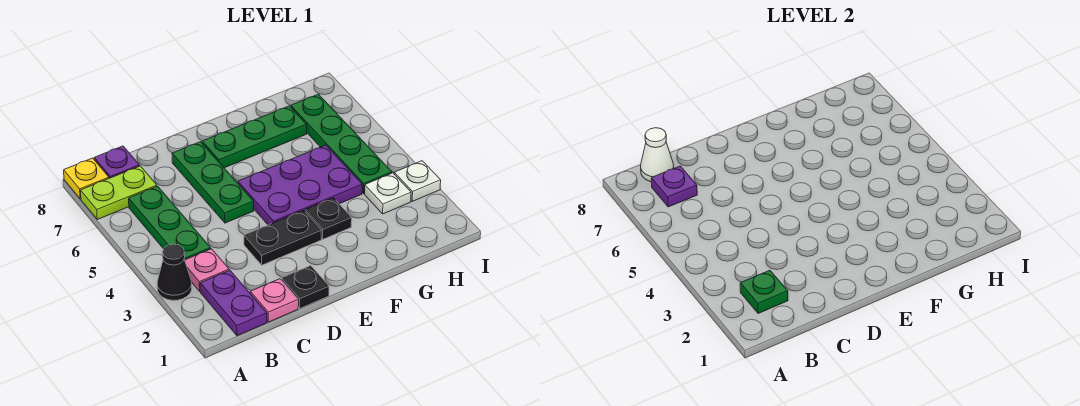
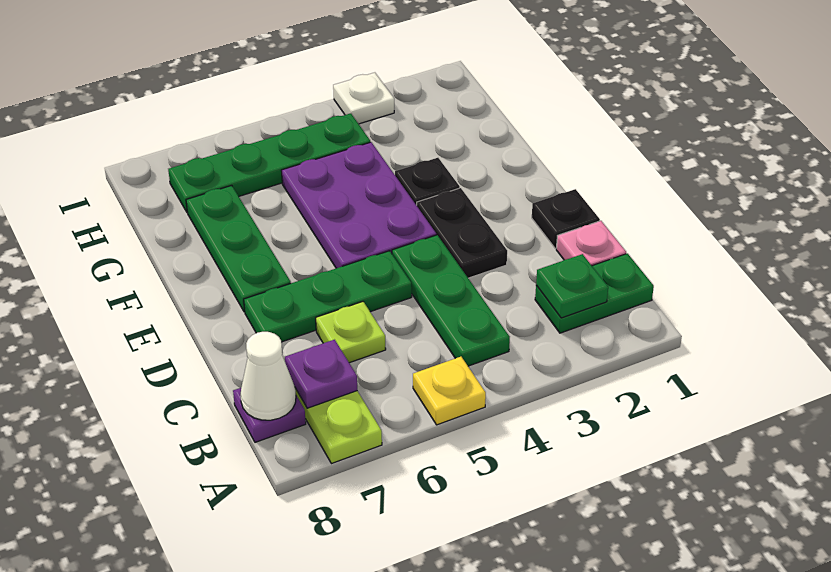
black 1x1 cone [157,244,192,300] -> none
yellow 1x1 plate [64,158,109,199] -> yellow 1x1 plate moved to [413,357,486,425]
purple 1x2 plate [200,270,267,336] -> green 1x2 plate [535,253,654,333]
pink 1x1 plate [185,249,229,291] -> none
green 1x3 plate [129,186,211,260] -> green 1x3 plate turned to [392,235,510,366]
none -> lime 1x1 plate [316,302,386,363]
white 1x1 plate [364,173,411,214] -> none

